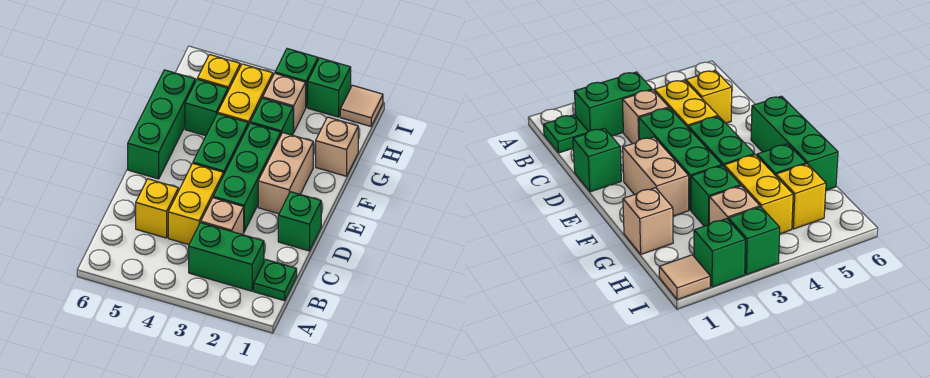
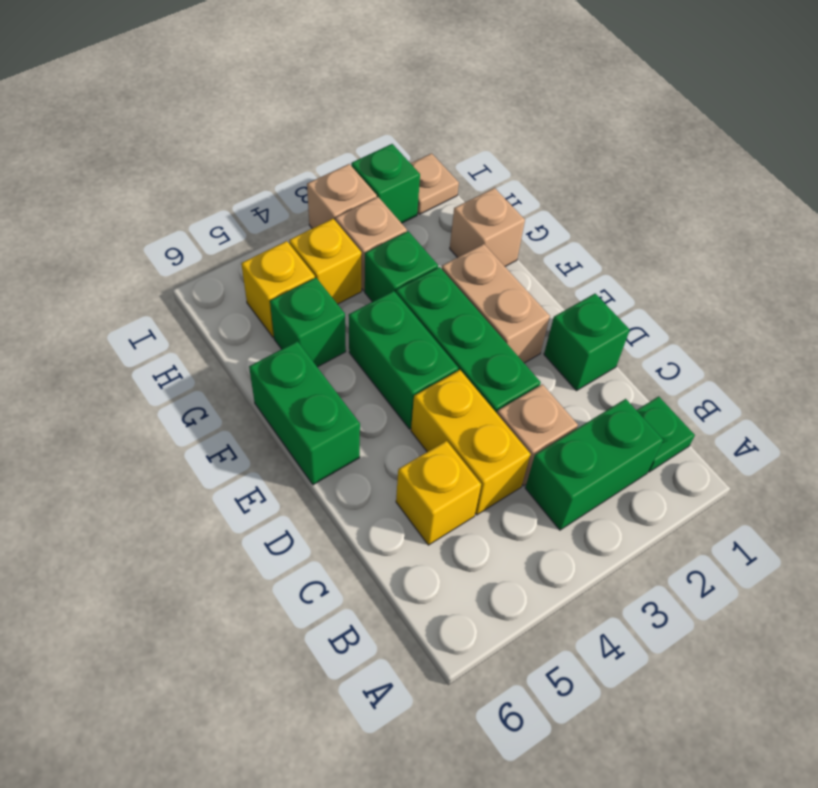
green 1x3 brick [128,70,195,179] -> green 1x2 brick [249,341,360,485]
yellow 1x2 brick [218,64,273,125] -> yellow 1x1 brick [289,219,361,304]
tan 1x1 tile [340,85,383,126] -> tan 1x1 plate [410,153,459,214]
green 1x1 brick [275,49,318,107] -> tan 1x1 brick [307,164,377,229]

